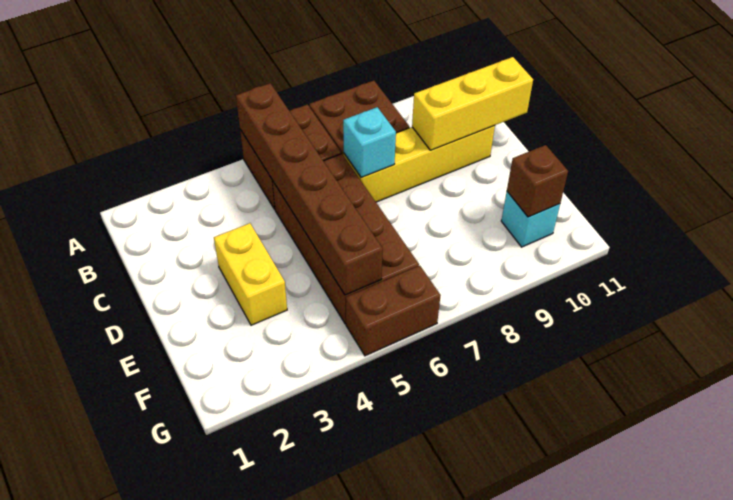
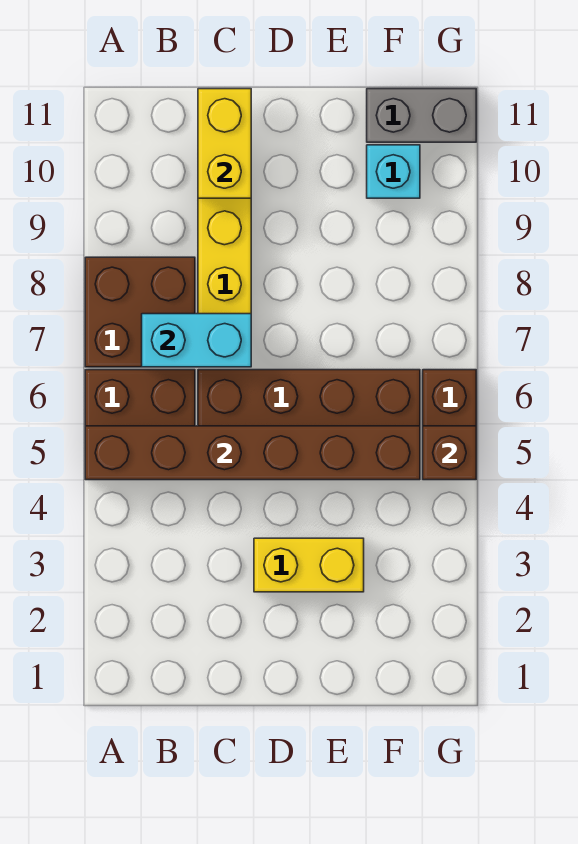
cyan 1x1 brick [343,107,396,178] -> cyan 1x2 brick [142,314,251,367]
yellow 1x3 brick [412,57,533,150] -> yellow 1x2 brick [198,89,251,198]
brown 1x1 brick [507,145,568,217] -> brown 1x1 brick moved to [423,426,476,480]
none -> grey 1x2 brick [367,89,476,142]

